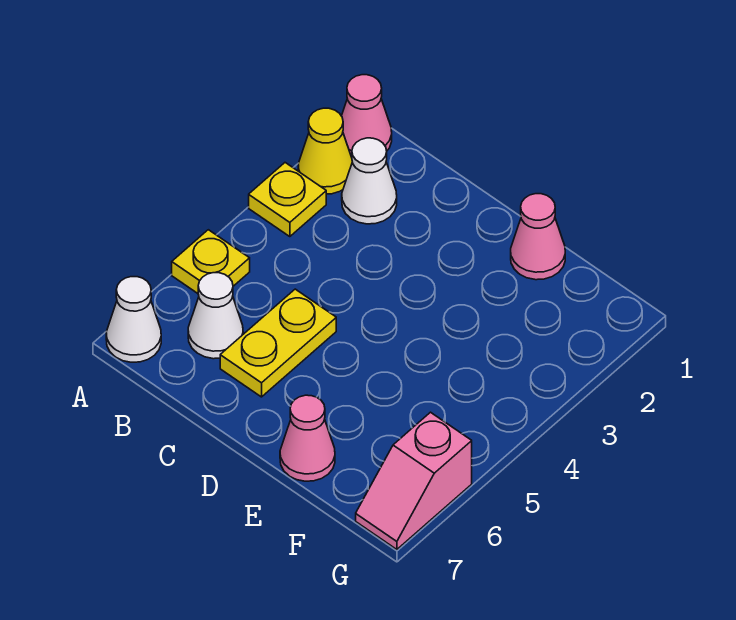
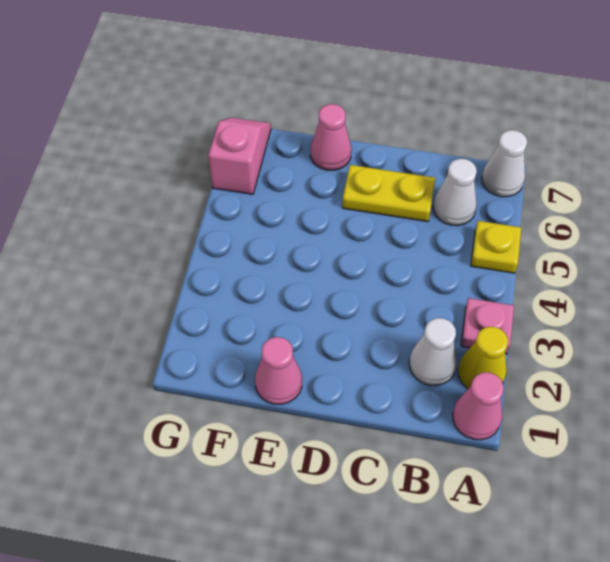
yellow 1x1 plate [249,163,326,237] -> pink 1x1 plate [461,298,514,354]
yellow 1x2 plate [220,289,336,397] -> yellow 1x2 plate turned to [342,165,435,222]

